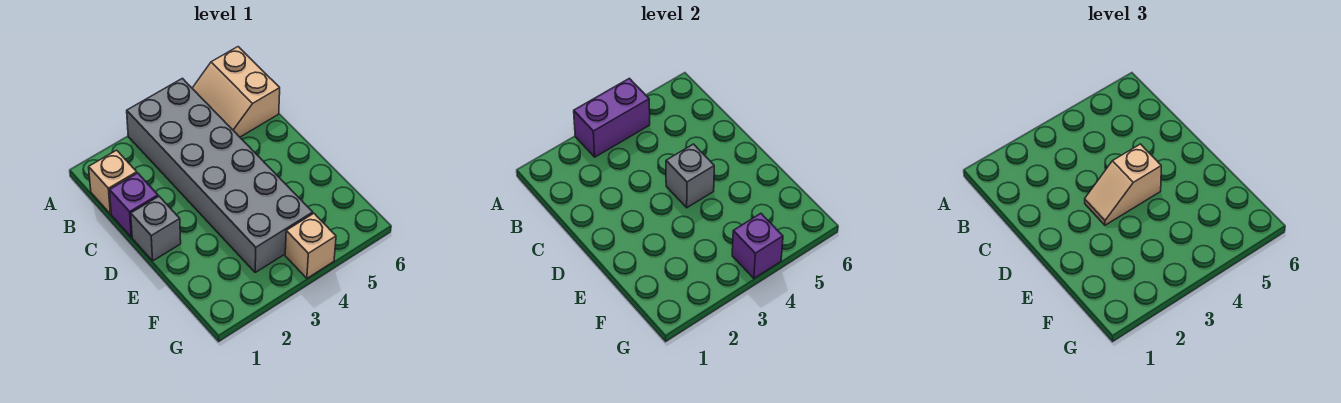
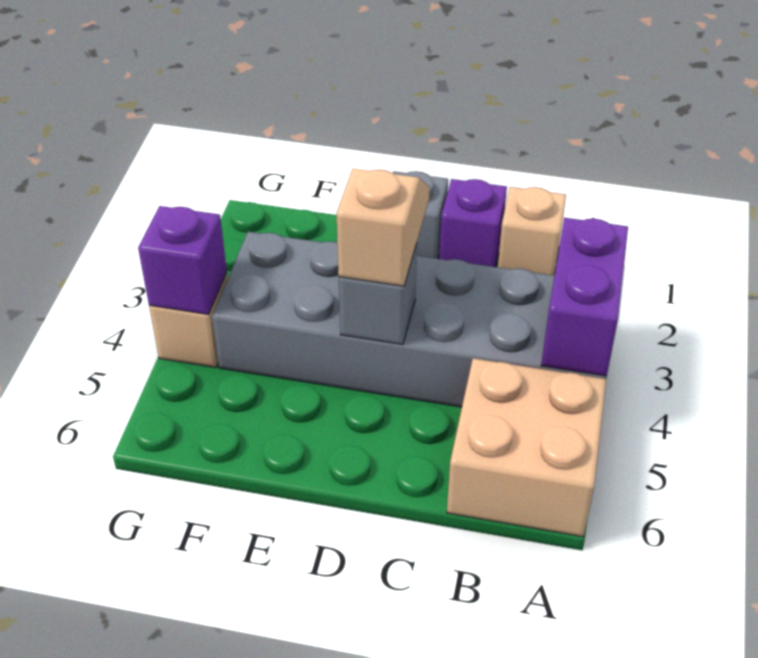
tan 2x2 slope [192,47,280,137] -> tan 2x2 brick [447,358,606,537]

